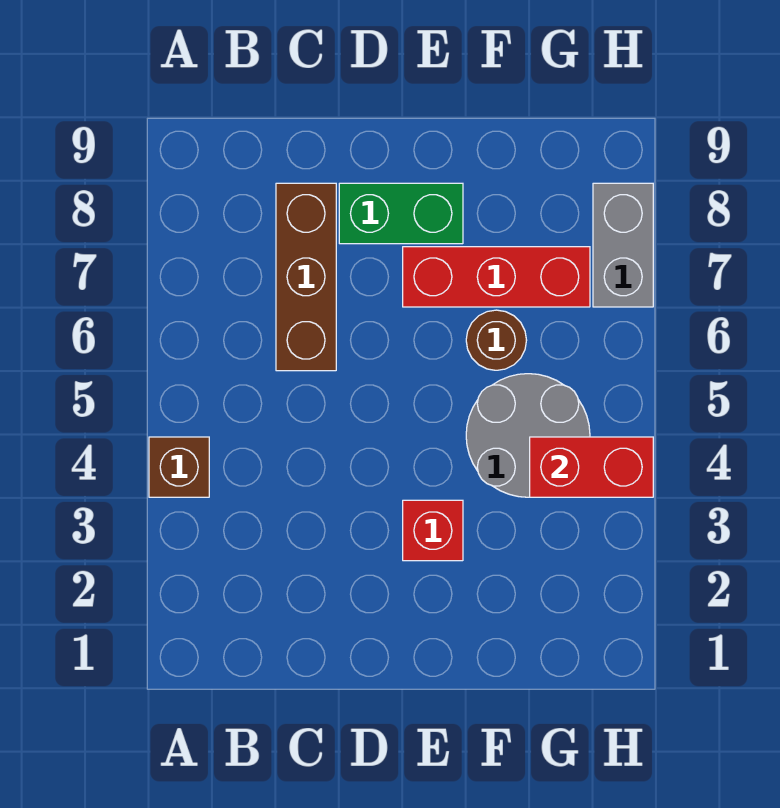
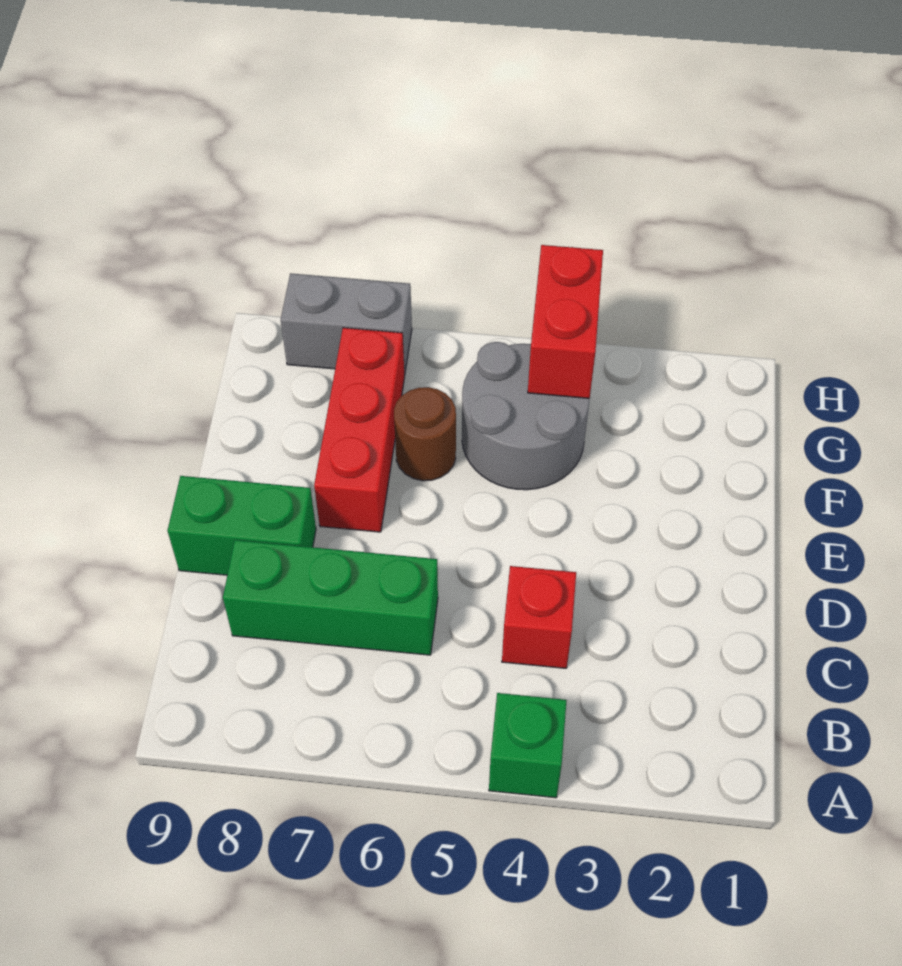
brown 1x1 brick [149,437,209,497] -> green 1x1 brick [489,693,567,798]
brown 1x3 brick [276,183,336,371] -> green 1x3 brick [223,540,438,655]
green 1x2 brick [339,183,463,244] -> green 1x2 brick turned to [168,476,316,575]
red 1x1 brick [403,500,463,561] -> red 1x1 brick moved to [502,566,576,668]

